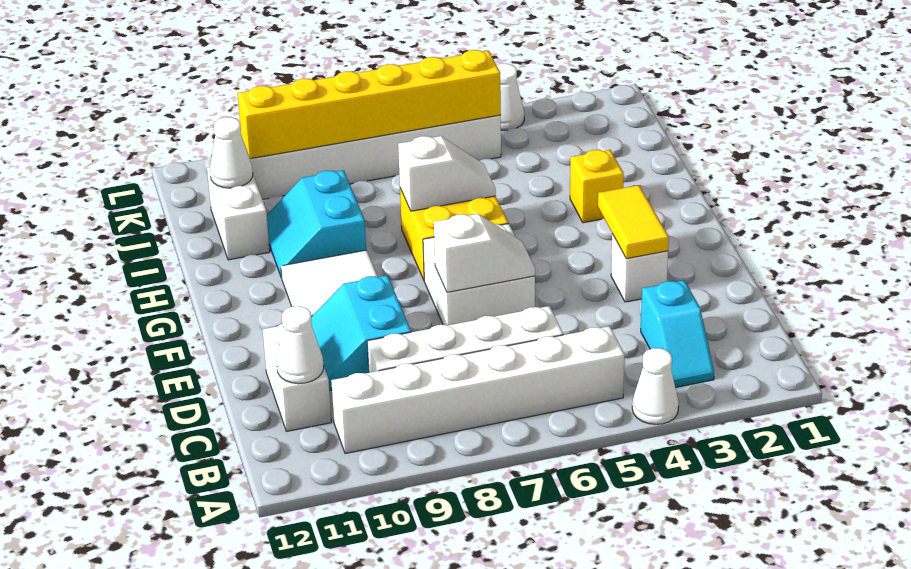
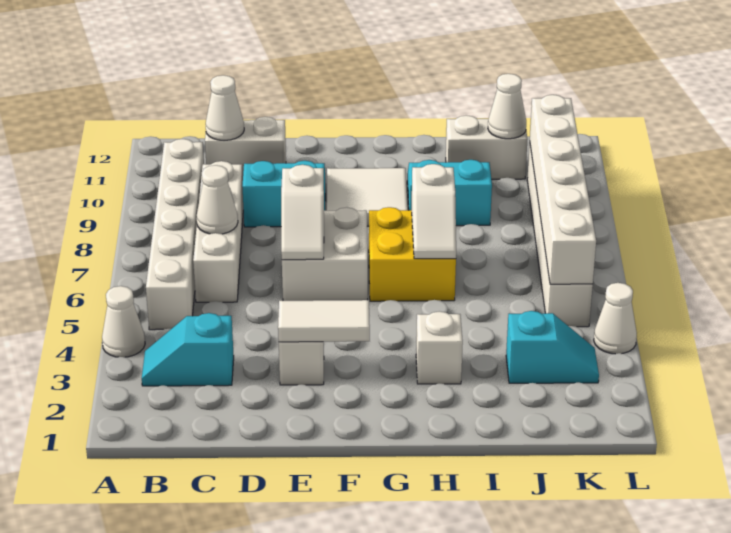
none -> white 1x1 cone [197,165,238,234]
yellow 1x2 tile [598,185,669,259] -> white 1x2 tile [278,300,370,342]
yellow 1x1 brick [570,150,624,223] -> white 1x1 brick [416,311,463,384]
none -> cyan 1x2 slope [506,311,599,383]
yellow 1x6 brick [238,50,501,159] -> white 1x6 brick [530,95,596,284]

